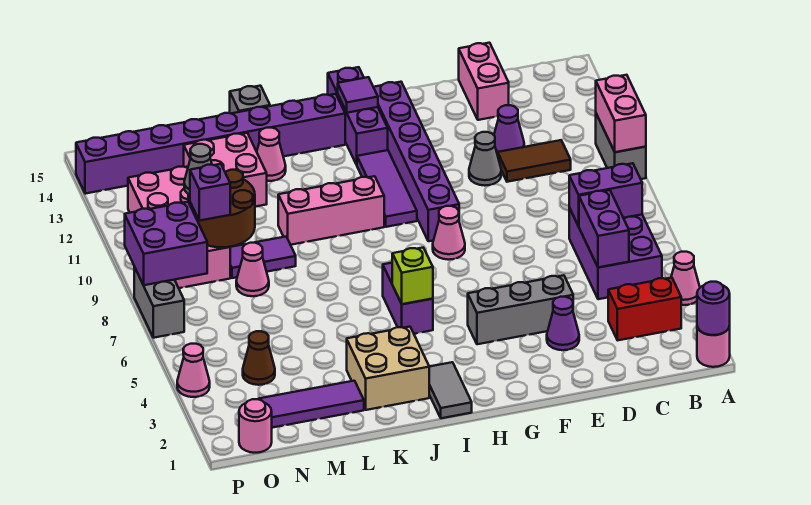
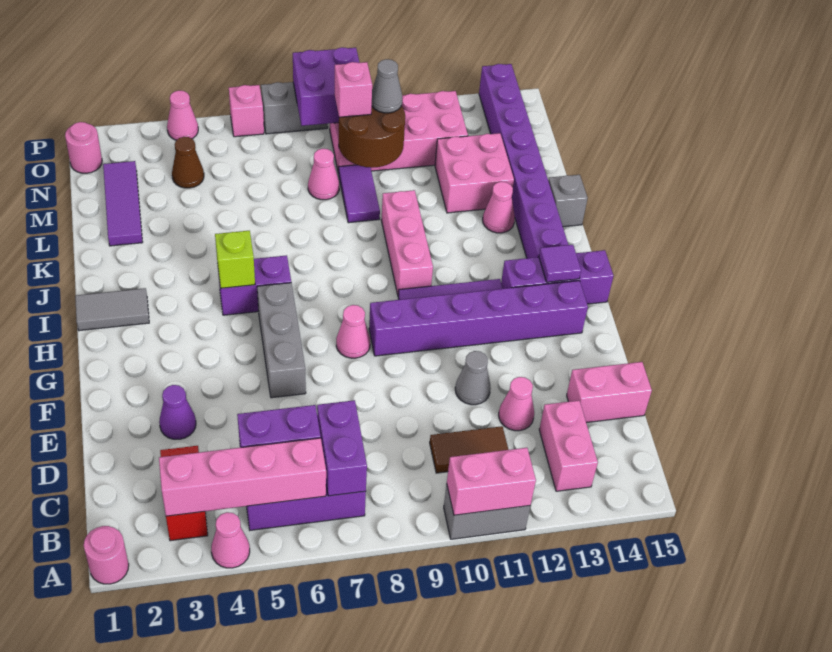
purple 1x1 round brick [697,282,730,335] -> none
none -> pink 1x4 brick [159,438,326,516]
none -> pink 1x2 brick [539,401,598,491]
brown 1x2 tile [498,140,571,182] -> brown 1x2 tile turned to [430,426,509,473]
purple 1x1 cone [494,105,524,155] -> pink 1x1 cone [499,377,534,431]
grey 1x3 brick [468,275,573,344] -> grey 1x3 brick moved to [257,283,306,398]
tan 2x2 brick [347,327,429,410] -> none
purple 1x1 brick [190,164,230,221] -> pink 1x1 brick [335,62,372,117]
none -> pink 1x1 brick [229,85,264,137]

